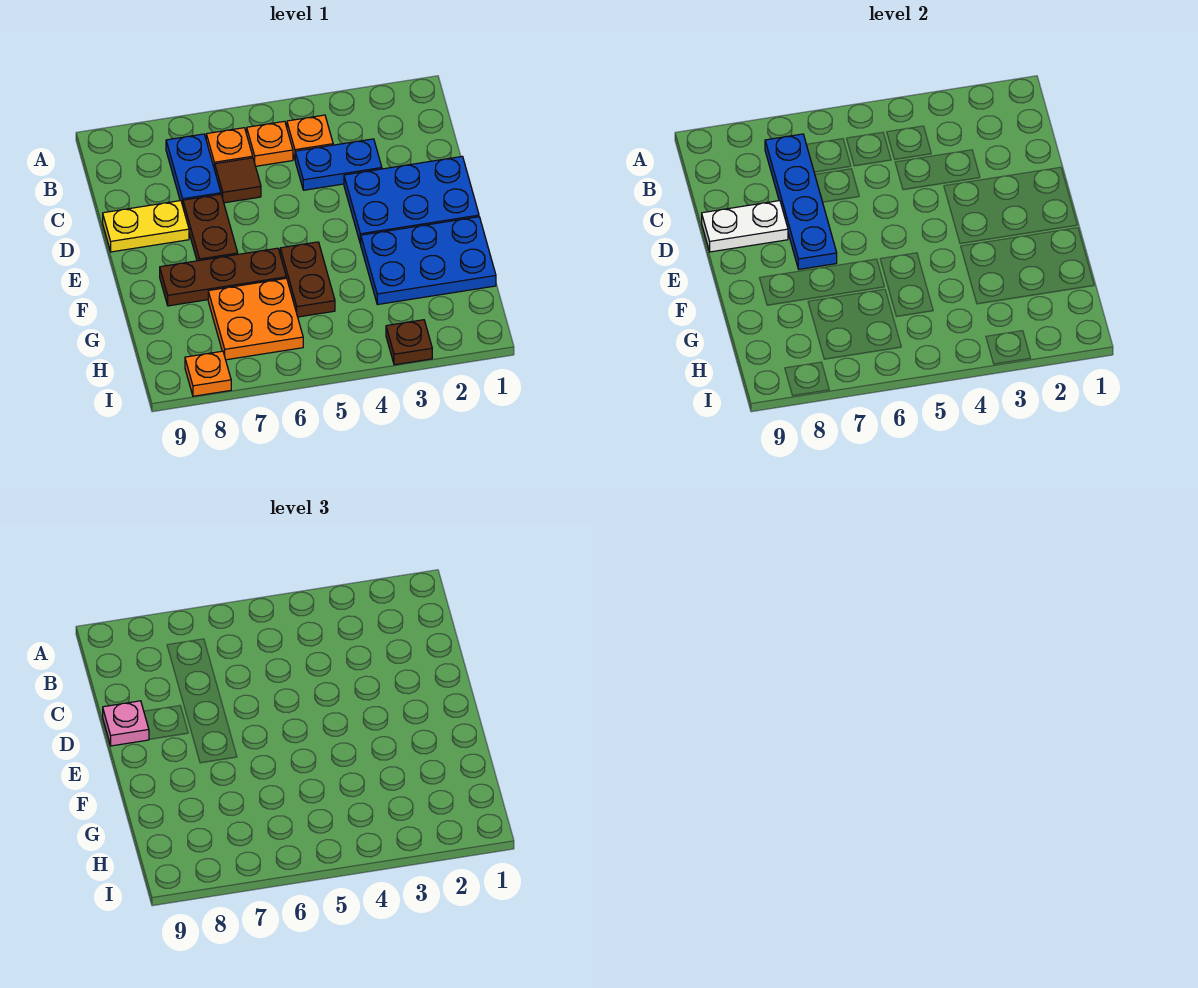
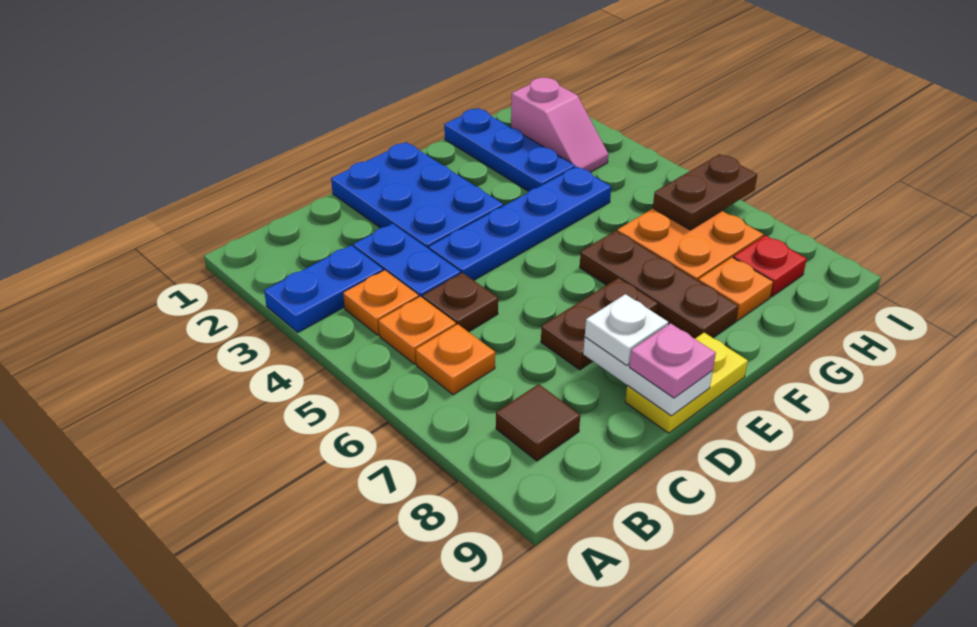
blue 1x2 plate [166,134,221,205] -> blue 1x2 plate moved to [264,245,383,332]
blue 1x4 plate [765,134,837,269] -> blue 1x4 plate moved to [429,167,611,280]
brown 1x1 tile [215,158,261,203] -> brown 1x1 tile moved to [496,384,580,461]
yellow 1x2 plate [103,201,189,252] -> yellow 1x2 plate turned to [625,333,748,433]
none -> white 1x1 plate [585,294,668,366]
blue 2x3 plate [361,217,496,305] -> blue 1x3 plate [444,108,575,191]
brown 1x2 plate [280,242,335,317] -> brown 1x2 plate moved to [653,154,757,230]
none -> pink 1x2 slope [511,78,608,172]
none -> red 1x1 plate [733,235,807,297]
brown 1x1 plate [386,320,432,365] -> brown 1x1 plate moved to [423,273,498,332]
orange 1x1 plate [185,351,231,396] -> orange 1x1 plate moved to [698,258,773,321]

